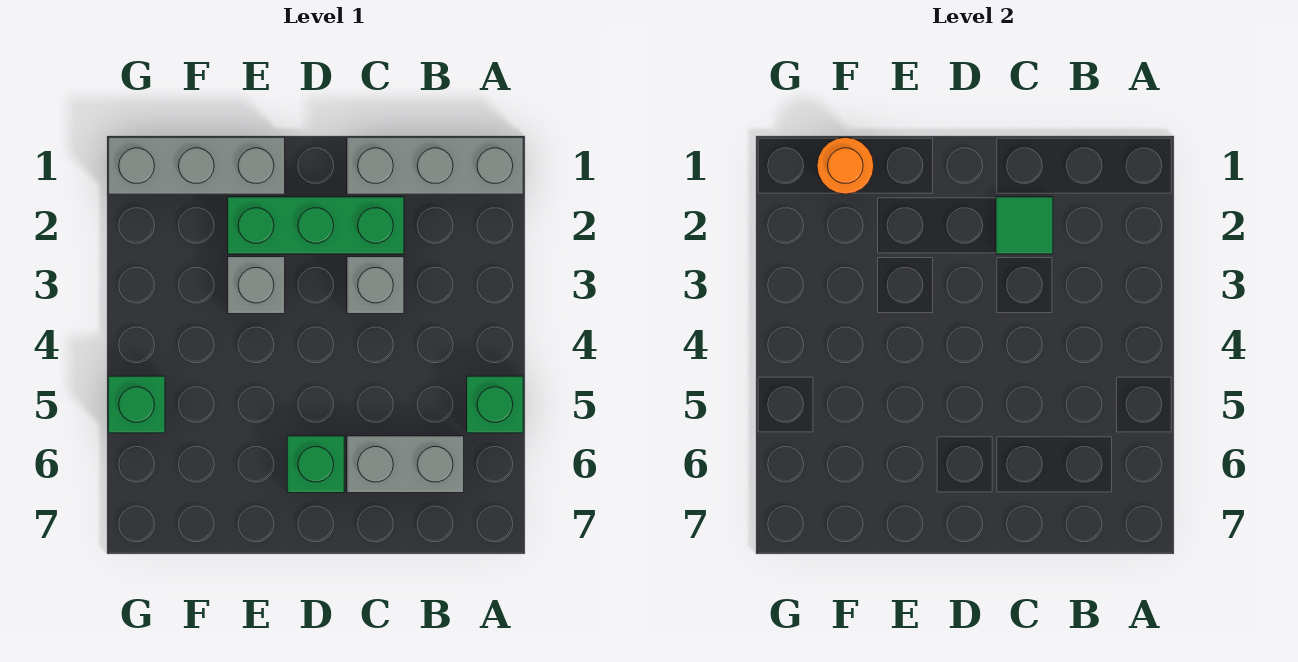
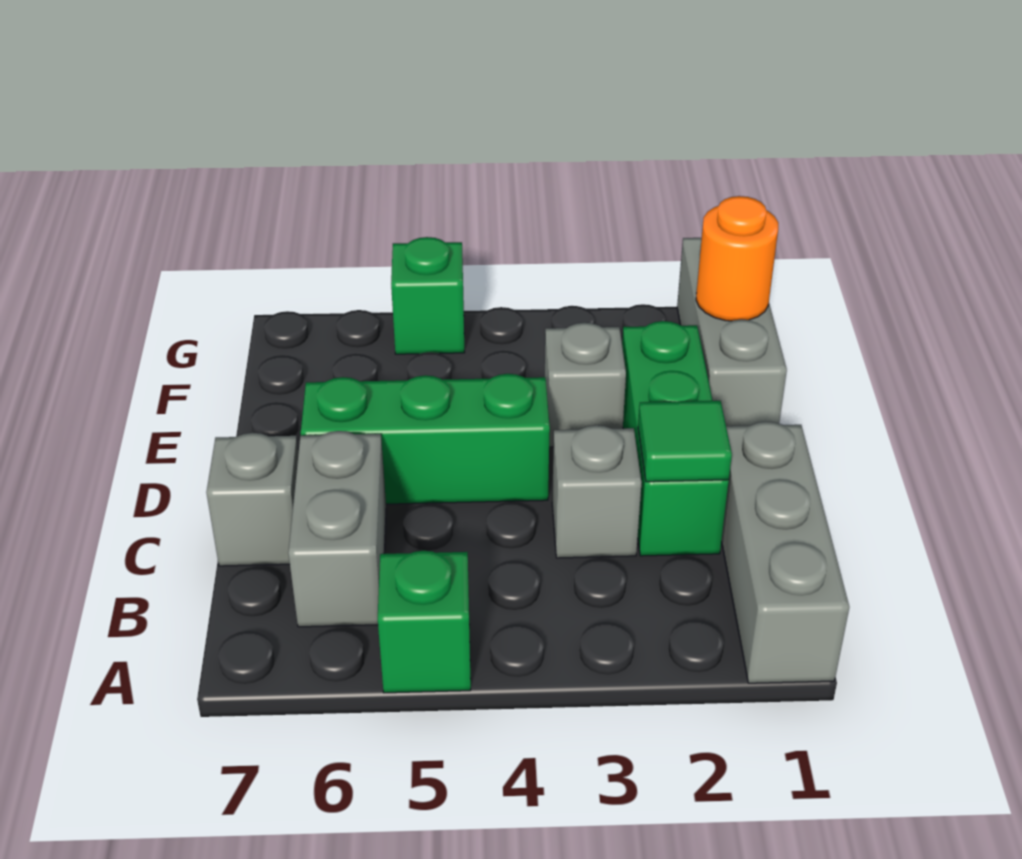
none -> grey 1x1 brick [206,433,298,566]
green 1x1 brick [287,436,344,493] -> green 1x3 brick [301,374,550,504]

